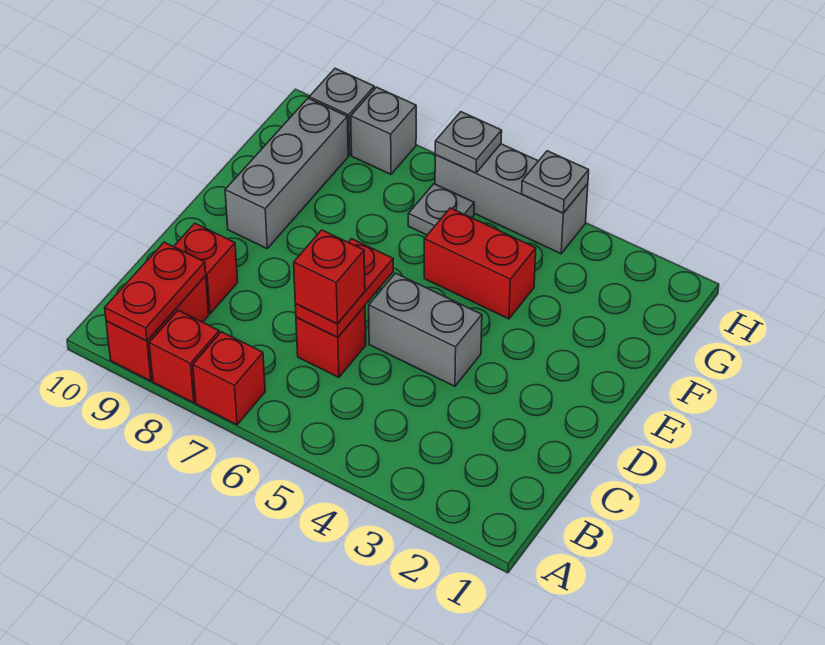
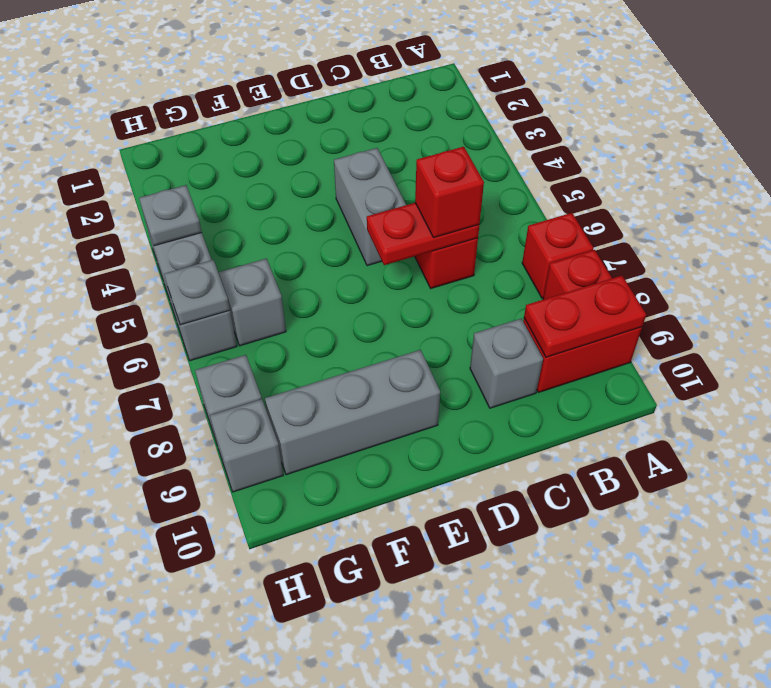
red 1x1 brick [174,223,238,314] -> grey 1x1 brick [470,319,543,408]
red 1x2 brick [424,208,536,319] -> none
grey 1x1 plate [408,184,474,235] -> grey 1x1 brick [219,259,286,346]

